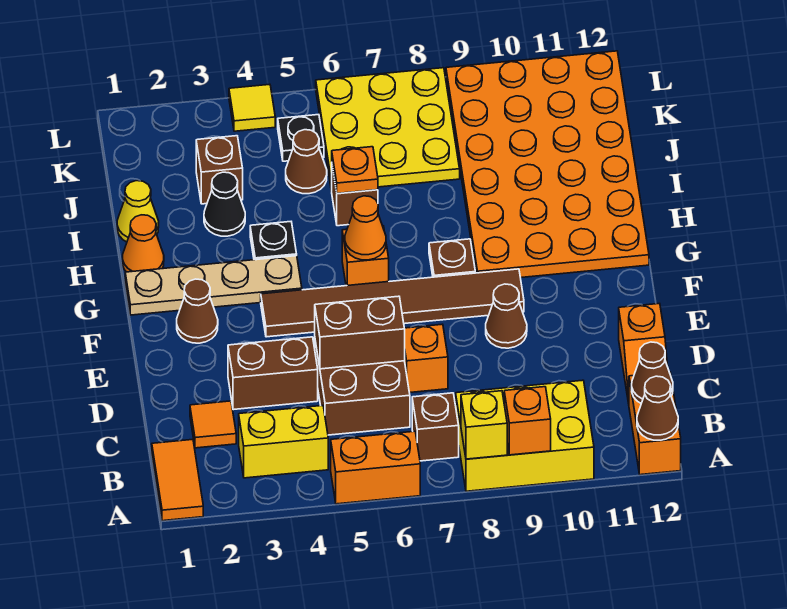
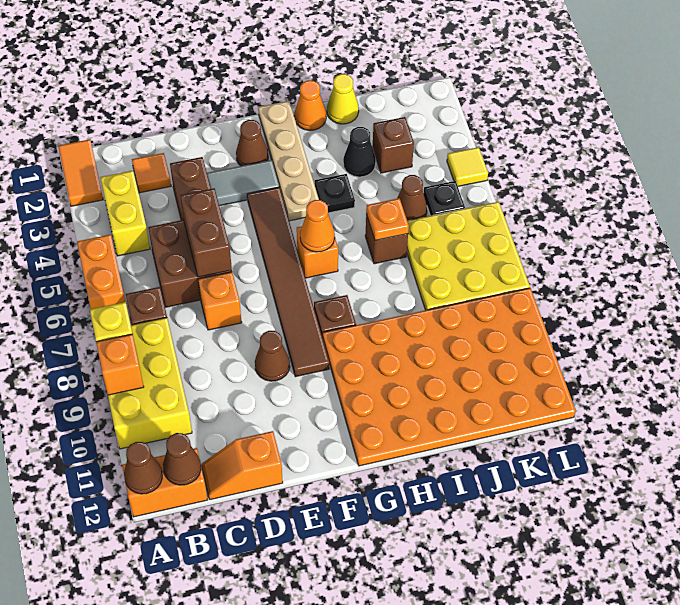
orange 1x2 tile [152,440,203,521] -> orange 1x2 tile turned to [58,140,103,206]
none -> grey 1x2 tile [207,160,279,206]

